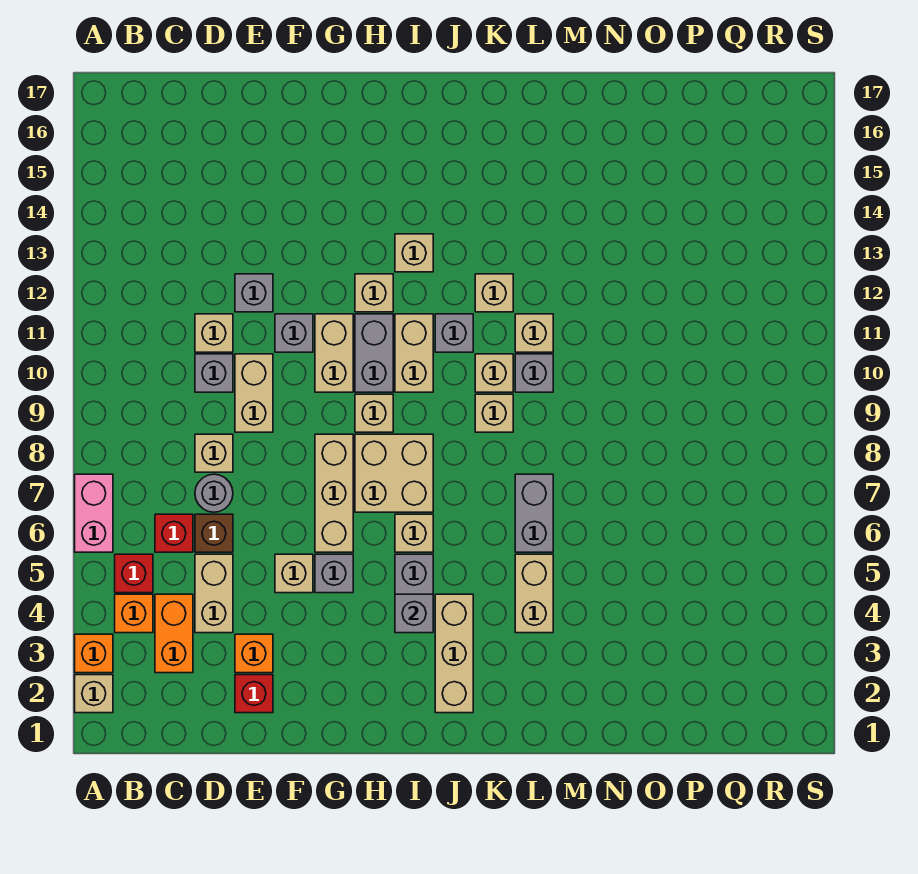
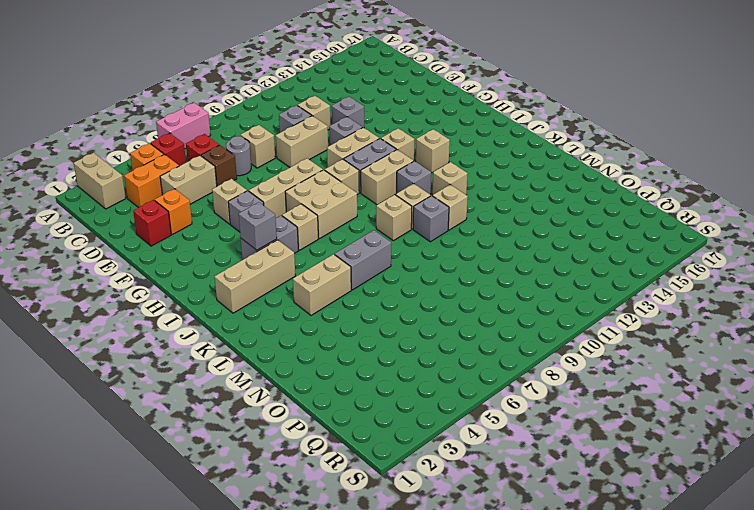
tan 1x1 brick [75,675,113,713] -> tan 1x2 brick [74,153,126,209]
orange 1x1 brick [75,634,113,673] -> none

